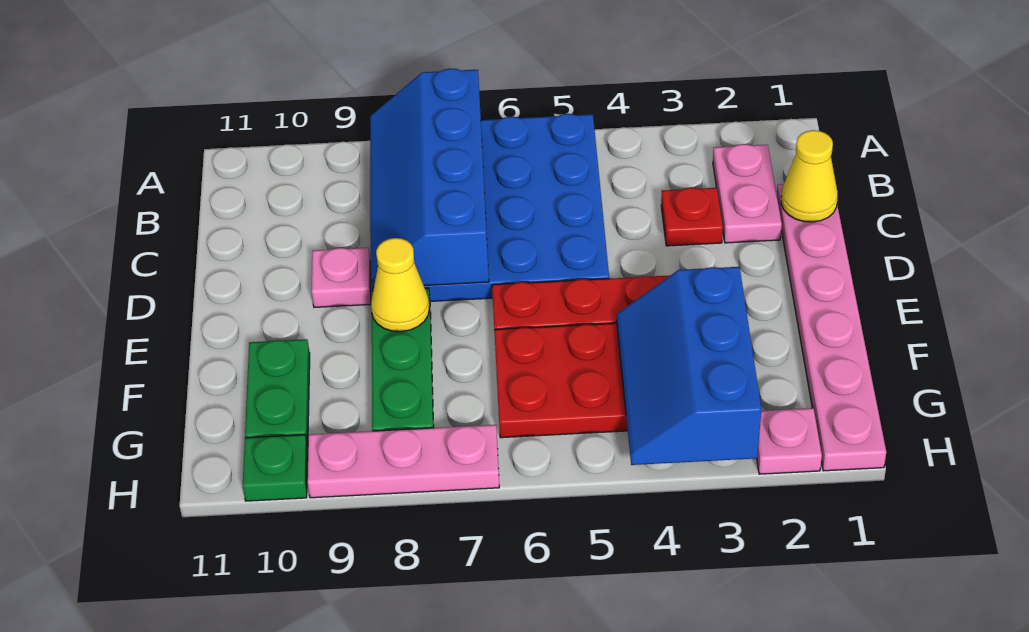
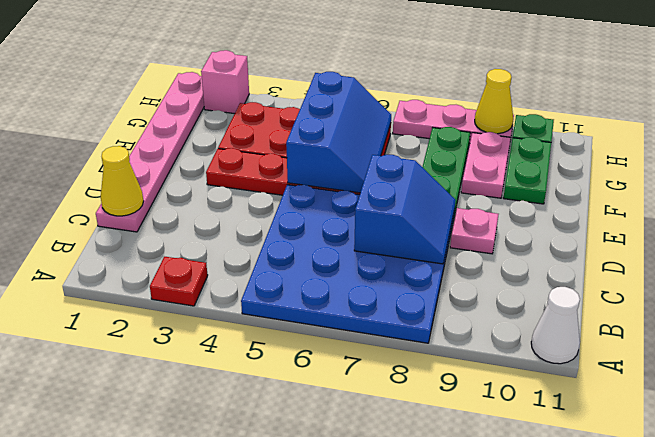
blue 2x4 slope [370,69,489,288] -> blue 2x2 slope [354,155,455,264]
none -> white 1x1 cone [531,287,580,364]
pink 1x2 plate [713,144,782,243] -> pink 1x2 plate moved to [461,132,511,198]
red 1x1 plate [661,188,723,246] -> red 1x1 plate moved to [150,257,208,306]
yellow 1x1 cone [371,238,429,332] -> yellow 1x1 cone moved to [475,69,513,134]
blue 2x3 slope [617,267,761,465] -> blue 2x3 slope moved to [286,72,391,193]
pink 1x1 plate [757,408,822,474] -> pink 1x1 brick [201,50,249,114]

